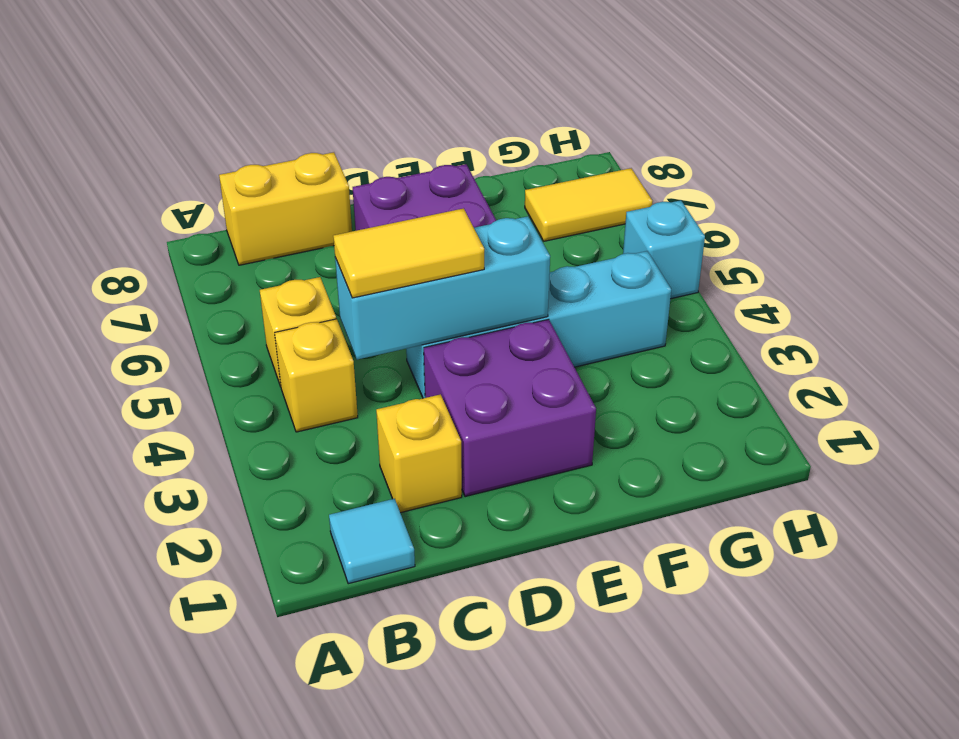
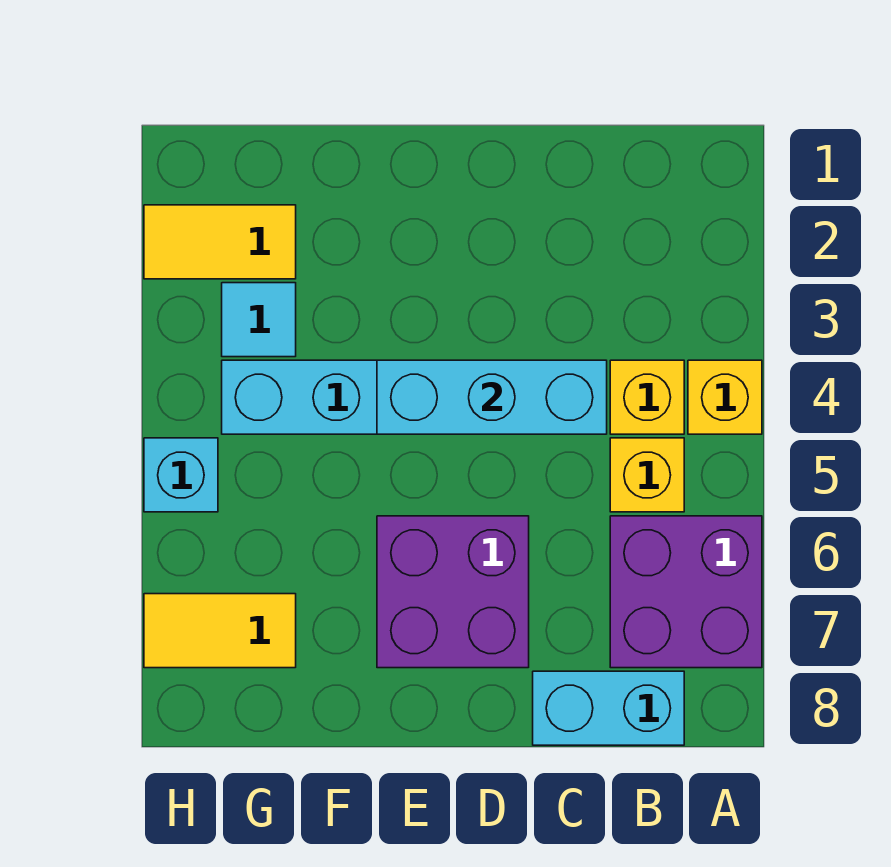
cyan 1x1 tile [329,499,415,584] -> cyan 1x1 tile moved to [222,283,296,357]
yellow 1x2 brick [219,152,352,265] -> cyan 1x2 brick [533,671,684,745]
yellow 1x1 brick [376,394,462,513] -> yellow 1x1 brick moved to [688,360,762,434]
yellow 1x2 tile [333,208,484,298] -> yellow 1x2 tile moved to [144,205,296,279]
purple 2x2 brick [424,319,596,497] -> purple 2x2 brick moved to [610,516,762,668]

